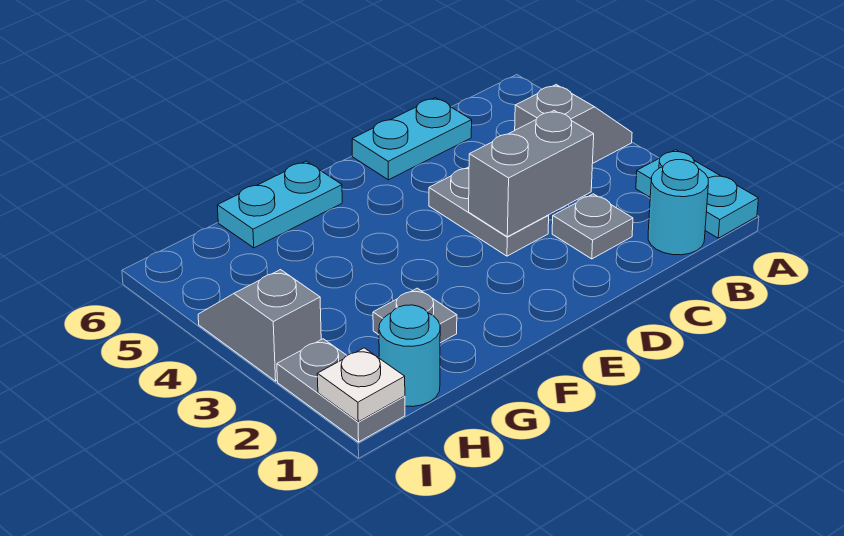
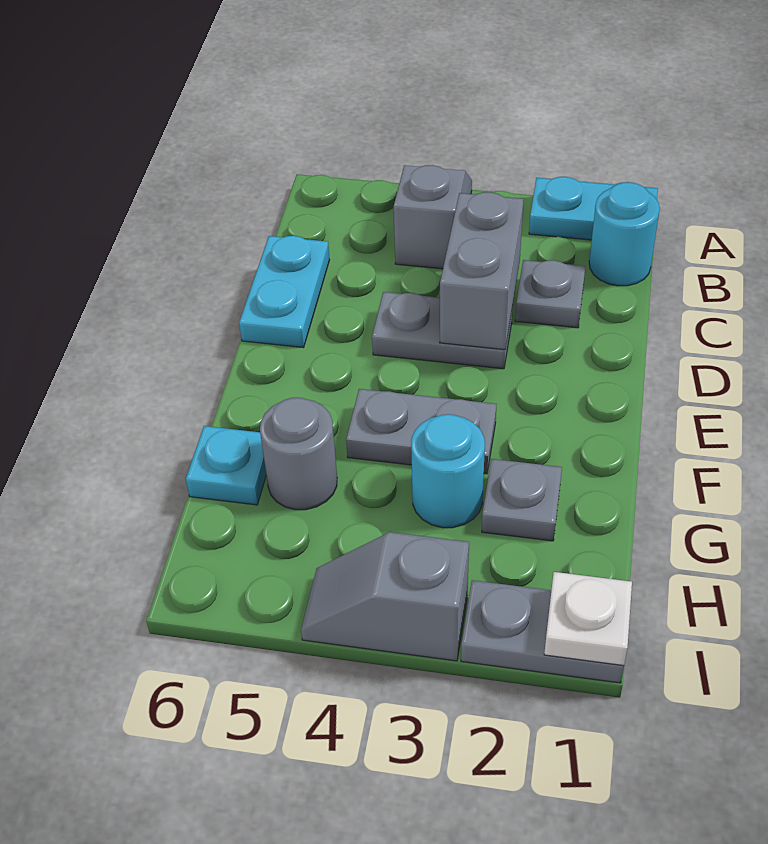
none -> grey 1x2 plate [346,389,496,474]
cyan 1x2 plate [217,161,342,248] -> cyan 1x1 plate [186,426,266,505]
none -> grey 1x1 round brick [260,398,337,510]
cyan 1x1 round brick [379,305,440,407] -> cyan 1x1 round brick moved to [411,414,485,528]

